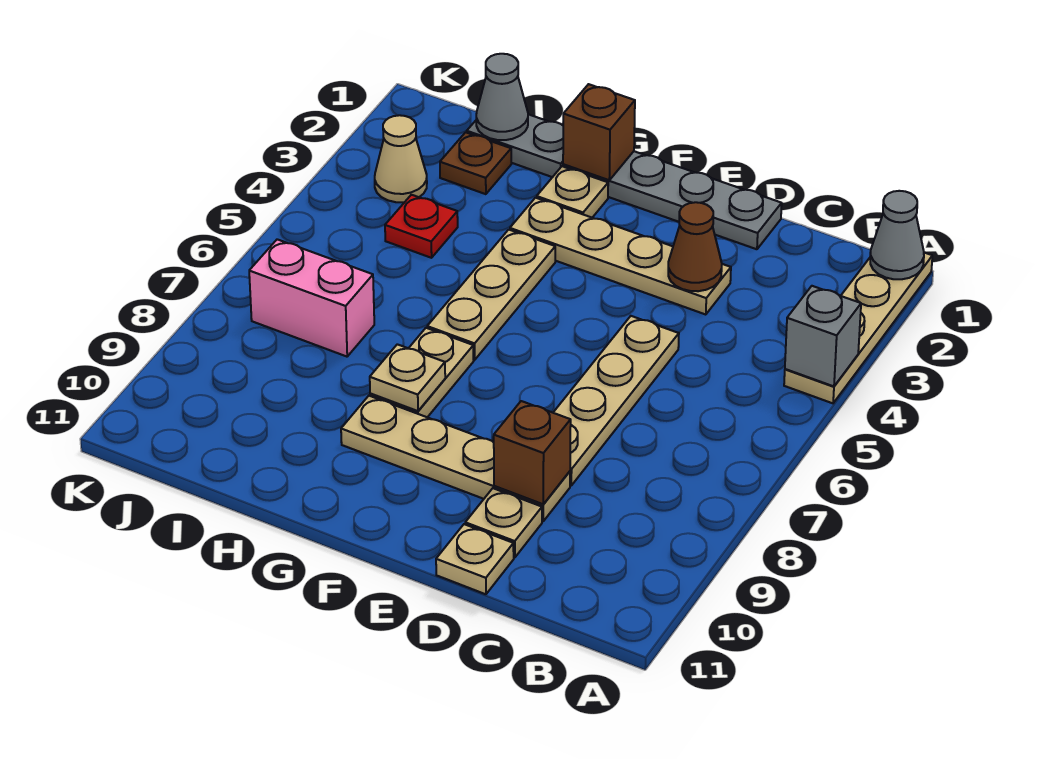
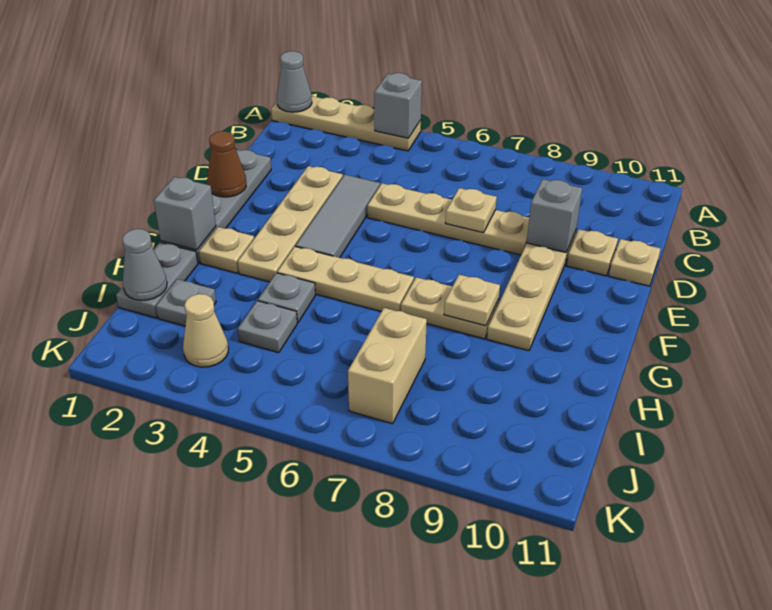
brown 1x1 cone [668,202,722,291] -> brown 1x1 cone moved to [207,131,246,197]
none -> grey 1x3 tile [296,175,380,258]
none -> tan 1x1 plate [445,188,497,233]
brown 1x1 brick [494,401,571,504] -> grey 1x1 brick [527,179,582,252]
brown 1x1 brick [563,84,635,180] -> grey 1x1 brick [154,177,216,250]
none -> grey 1x1 plate [258,273,316,323]
brown 1x1 plate [440,132,511,194] -> grey 1x1 plate [156,279,216,326]
red 1x1 plate [385,195,458,258] -> grey 1x1 plate [238,301,297,353]
pink 1x2 brick [249,239,374,357] -> tan 1x2 brick [348,308,427,424]

